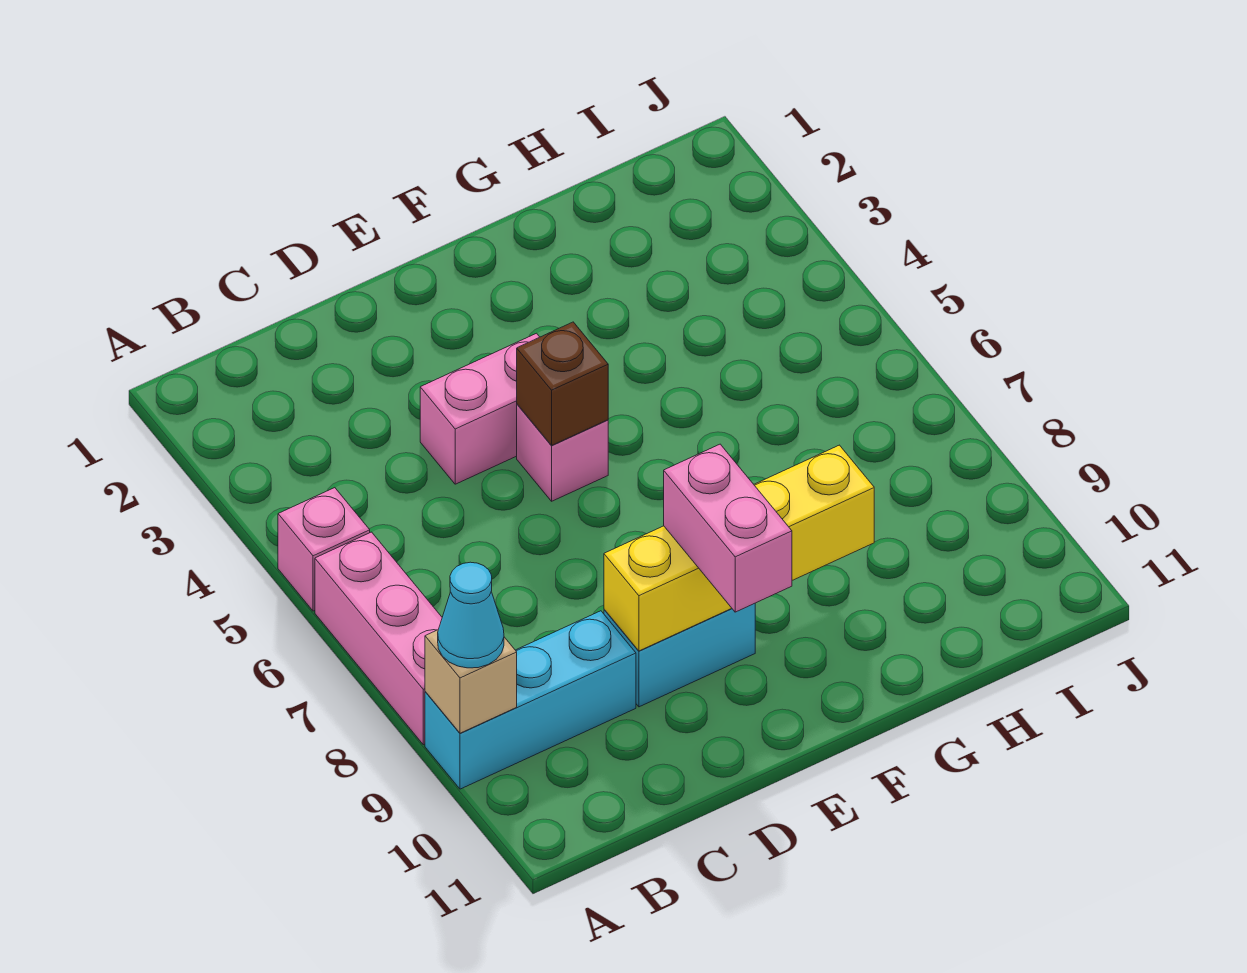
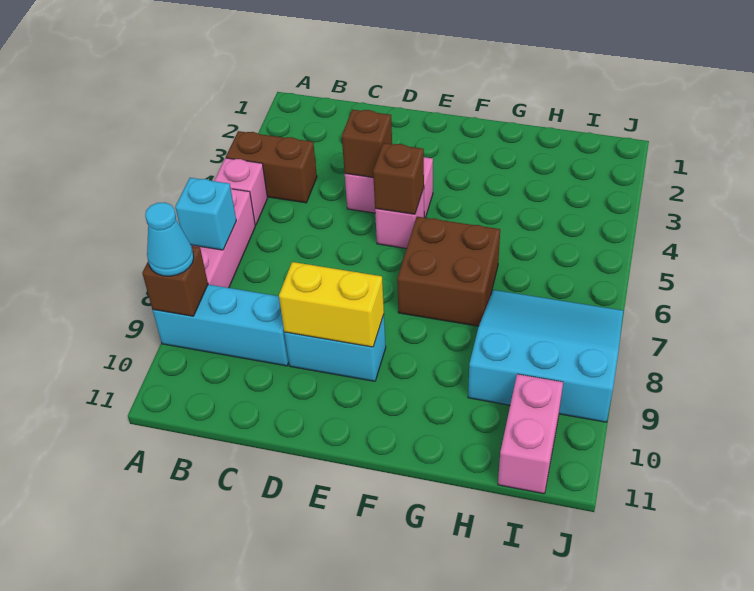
none -> brown 1x2 brick [226,131,317,203]
none -> cyan 1x1 brick [175,178,236,250]
tan 1x1 brick [425,630,517,733] -> brown 1x1 brick [142,246,208,316]
none -> brown 1x1 brick [342,110,392,177]
yellow 1x4 brick [604,445,874,651] -> yellow 1x2 brick [279,262,384,347]
pink 1x2 brick [664,444,792,612] -> pink 1x2 brick moved to [498,374,563,494]
none -> brown 2x2 brick [397,217,500,326]
none -> cyan 3x3 slope [468,290,623,422]

